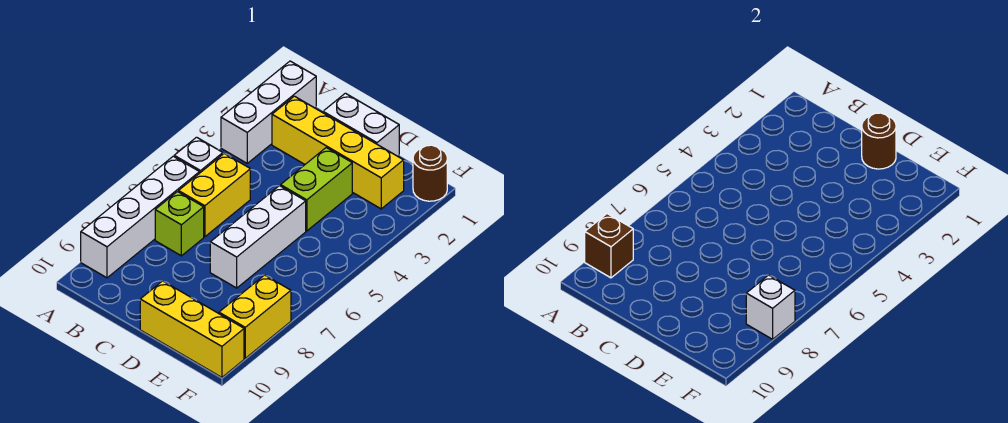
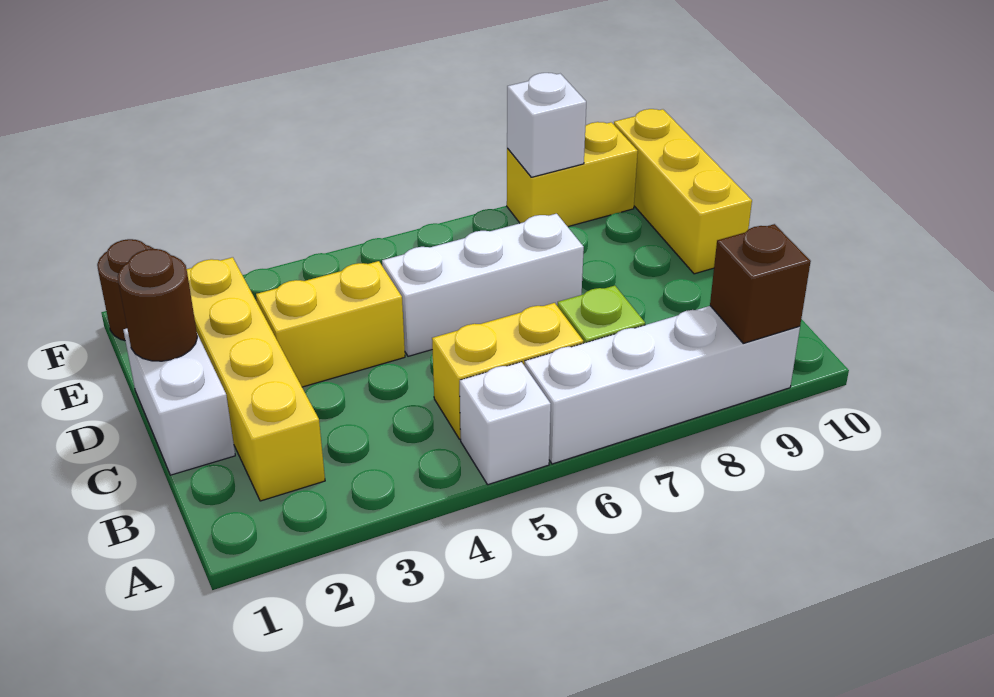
white 1x3 brick [221,61,316,163] -> none
lime 1x2 brick [281,148,352,231] -> yellow 1x2 brick [256,261,405,387]

